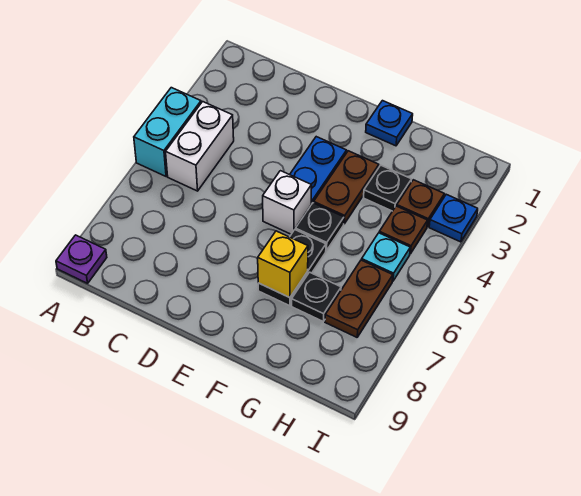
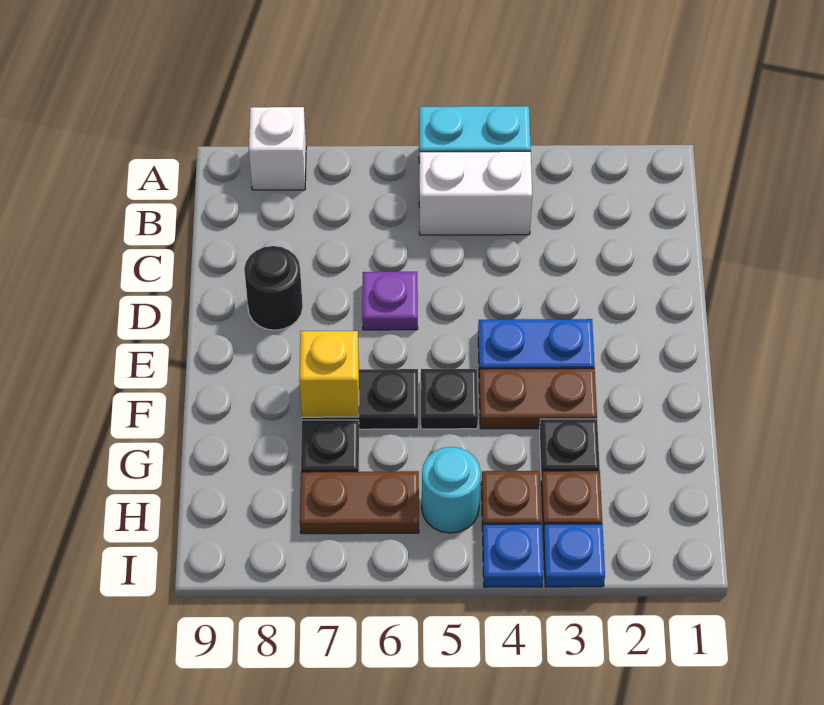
purple 1x1 plate [56,235,107,283] -> purple 1x1 plate moved to [362,272,418,330]
none -> black 1x1 round brick [244,246,303,330]
white 1x1 brick [263,171,311,234] -> white 1x1 brick moved to [249,107,306,190]
blue 1x1 plate [366,101,413,146] -> blue 1x1 plate moved to [483,524,543,587]
cyan 1x1 plate [362,233,410,281] -> cyan 1x1 round brick [422,447,481,533]

